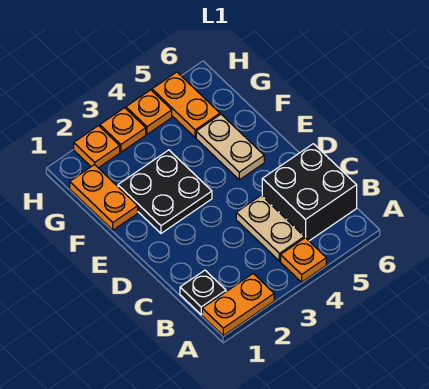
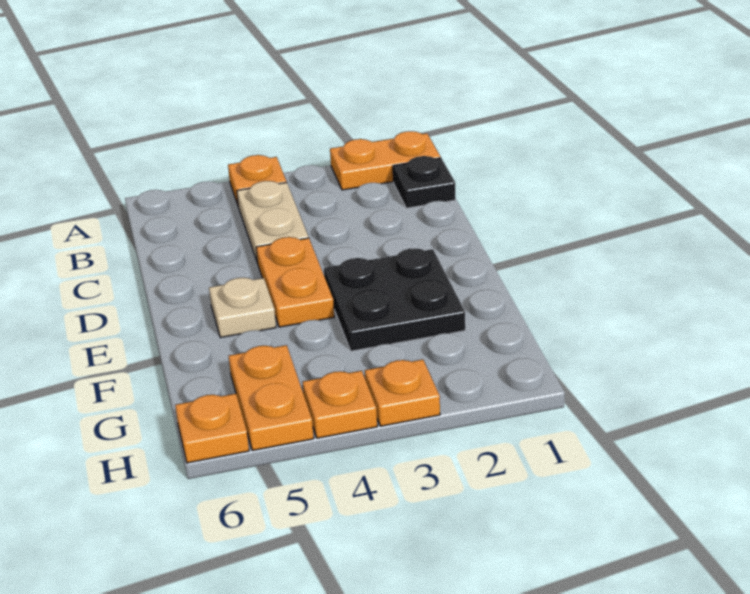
black 2x2 brick [262,144,357,241] -> none
tan 1x2 plate [196,114,264,180] -> tan 1x1 plate [209,277,276,338]
orange 1x2 plate [70,164,138,230] -> orange 1x2 plate moved to [256,237,334,327]
orange 1x1 plate [74,126,120,168] -> orange 1x1 plate moved to [175,394,249,463]

